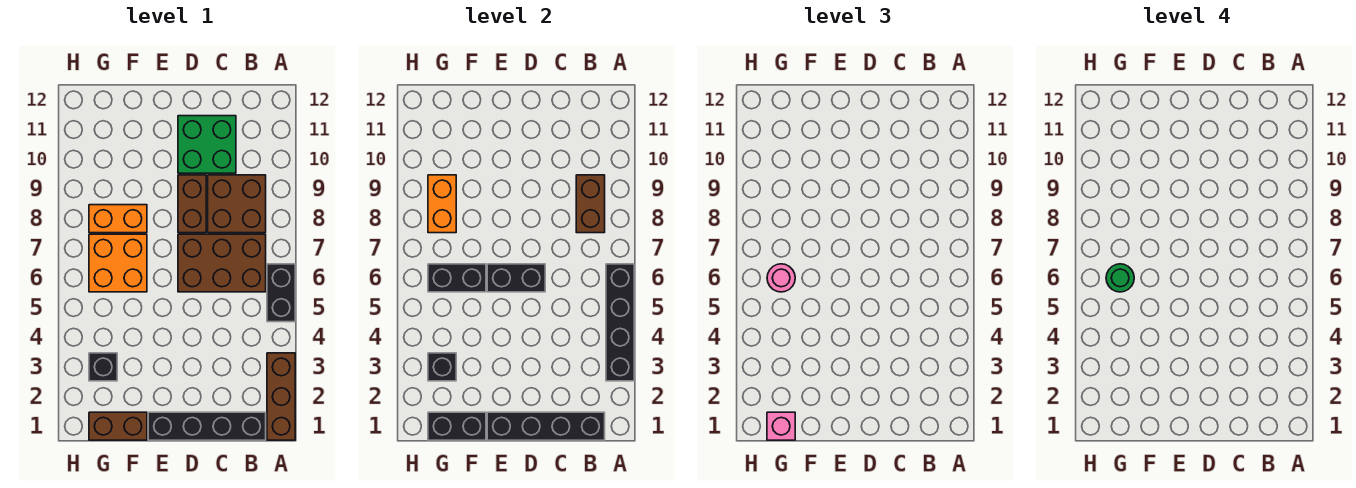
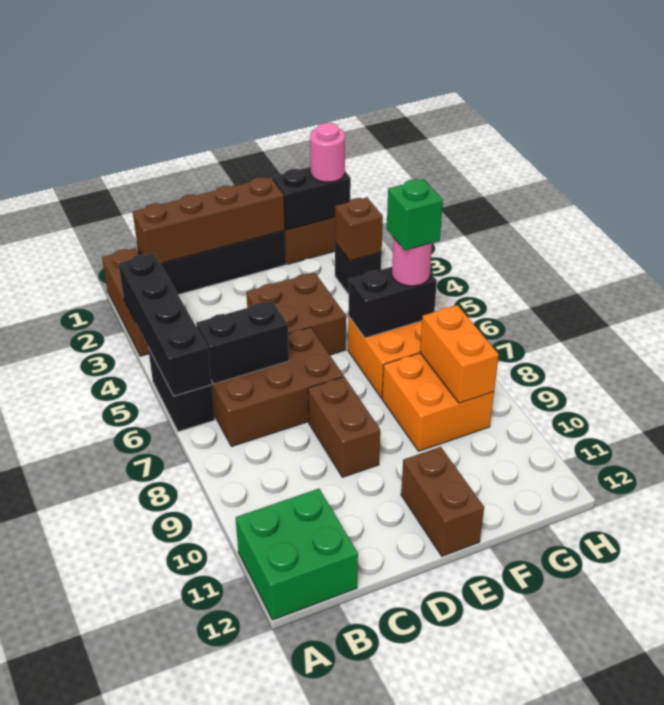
black 1x4 brick [487,412,605,440] -> brown 1x4 brick [133,177,285,264]
brown 2x2 brick [208,175,266,233] -> brown 2x2 brick moved to [246,272,346,355]
brown 1x2 brick [576,175,605,233] -> brown 1x2 brick moved to [401,447,484,556]
green 2x2 brick [178,116,236,173] -> green 2x2 brick moved to [236,489,358,620]
black 1x2 brick [487,264,545,292] -> black 1x2 brick moved to [196,301,289,384]
orange 1x2 brick [89,205,147,233] -> orange 2x2 brick [382,353,494,451]
pink 1x1 brick [767,412,795,440] -> pink 1x1 round brick [310,123,345,182]
black 1x1 brick [428,353,456,381] -> brown 1x1 brick [335,198,383,261]
green 1x1 round brick [1106,264,1134,292] -> green 1x1 brick [387,179,443,250]

